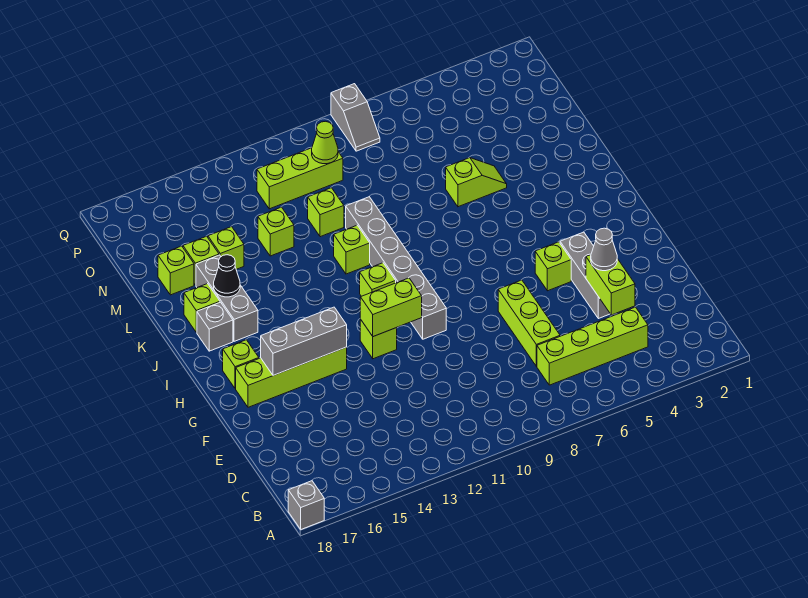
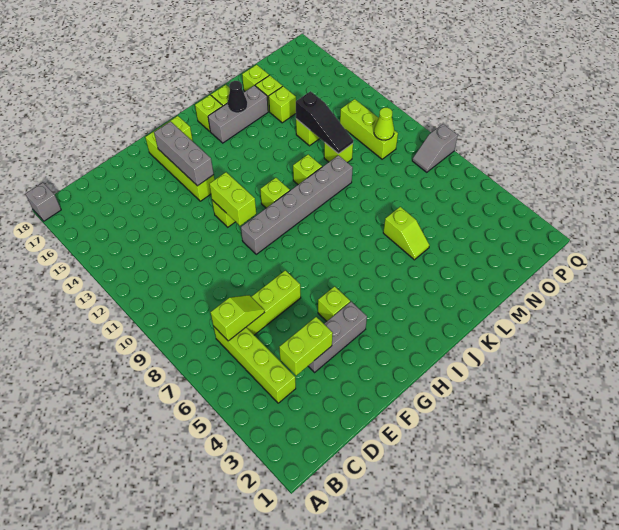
none -> lime 1x2 slope [211,295,265,341]
grey 1x1 cone [591,228,617,271] -> none
grey 1x1 brick [197,302,233,351] -> lime 1x1 brick [195,95,222,131]
none -> black 1x3 slope [296,91,353,154]

